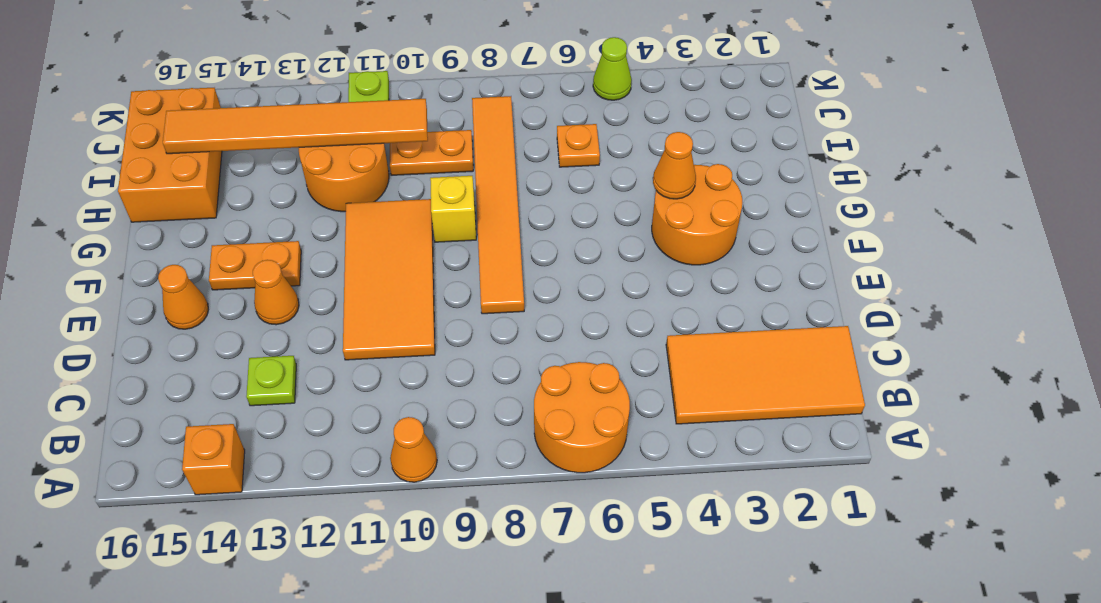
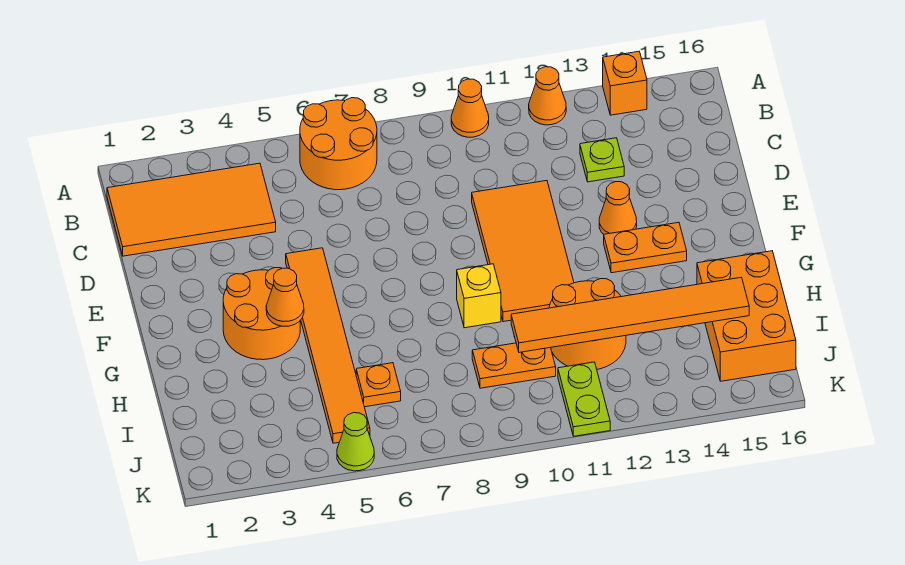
orange 1x6 tile [472,96,524,314] -> orange 1x6 tile moved to [286,248,370,443]
orange 1x1 cone [158,265,208,329] -> orange 1x1 cone moved to [529,67,566,125]

